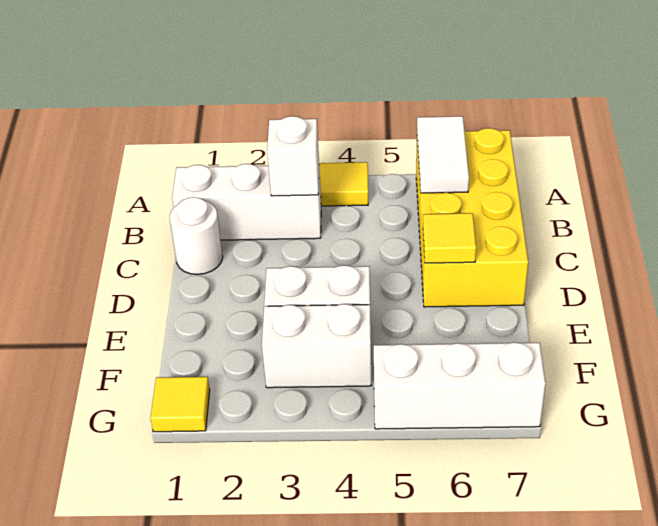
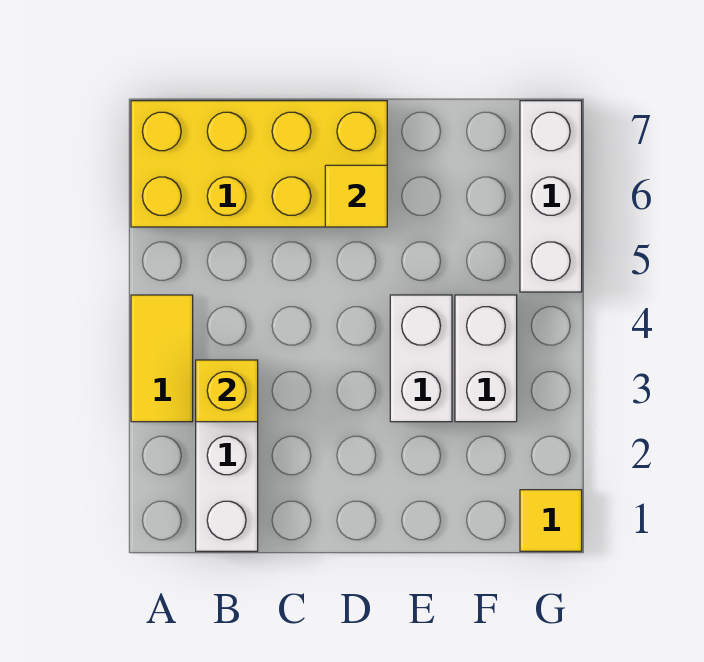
white 1x2 tile [417,116,469,193] -> none
white 1x1 brick [267,116,319,196] -> yellow 1x1 brick [196,360,258,422]
white 1x1 round brick [170,197,223,275] -> none

